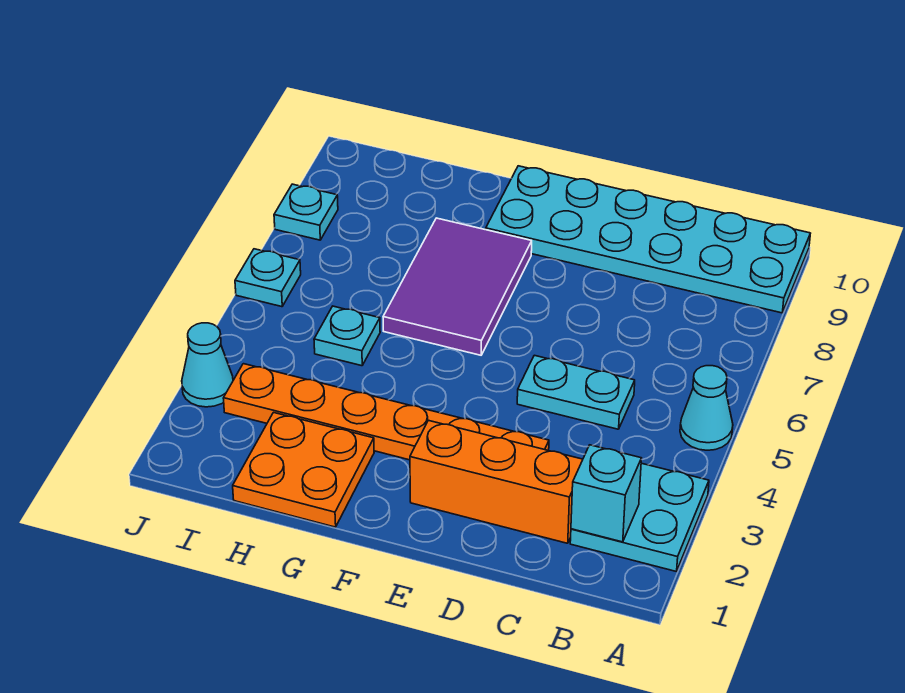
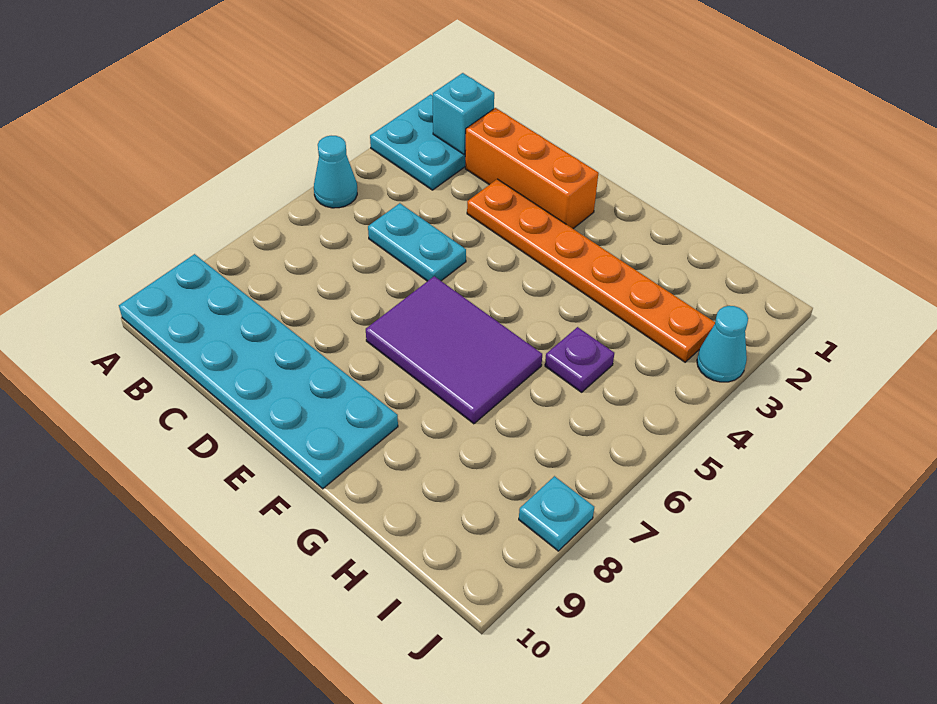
purple 2x3 tile [383,218,532,355] -> purple 2x3 tile turned to [366,276,542,424]
orange 2x2 plate [233,412,374,527] -> none
cyan 1x1 plate [314,306,380,366] -> purple 1x1 plate [545,327,614,392]
cyan 1x1 plate [235,249,301,307] -> none

